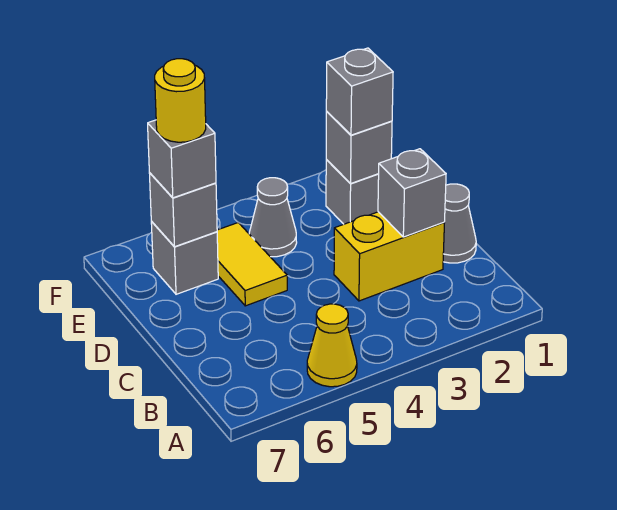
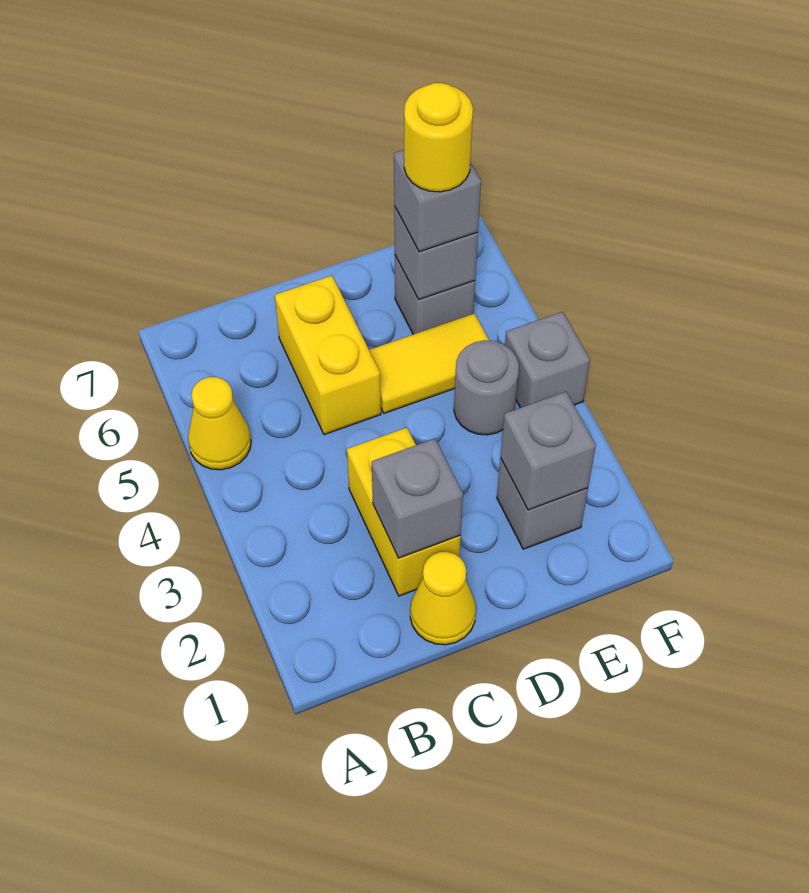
grey 1x1 cone [443,184,476,263] -> yellow 1x1 cone [410,552,476,645]
none -> yellow 1x2 brick [275,276,381,435]
grey 1x1 brick [326,48,393,135] -> grey 1x1 brick moved to [505,312,590,408]
grey 1x1 cone [249,178,297,257] -> grey 1x1 round brick [454,340,519,435]

